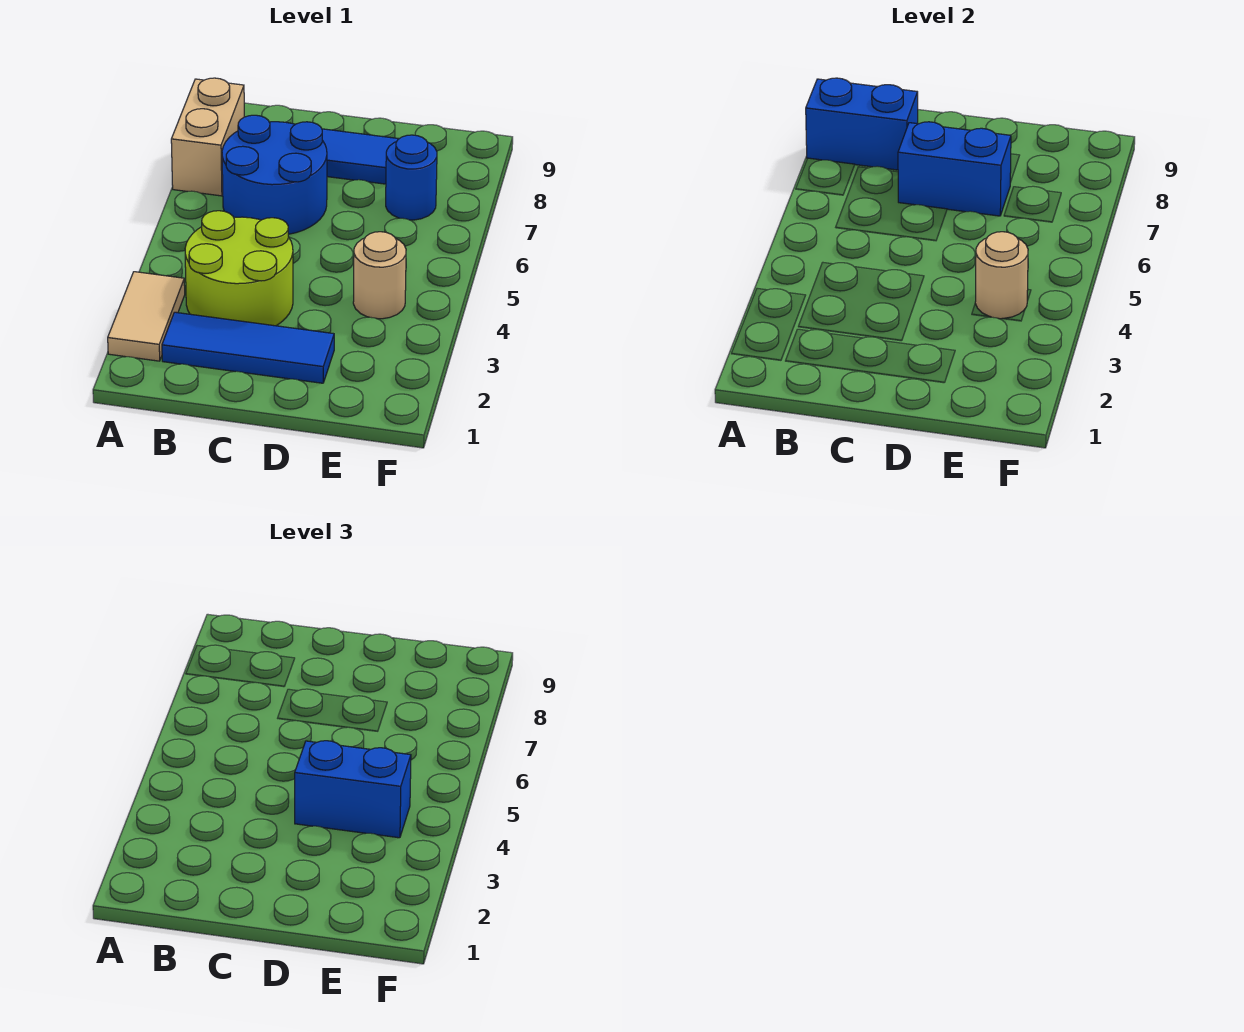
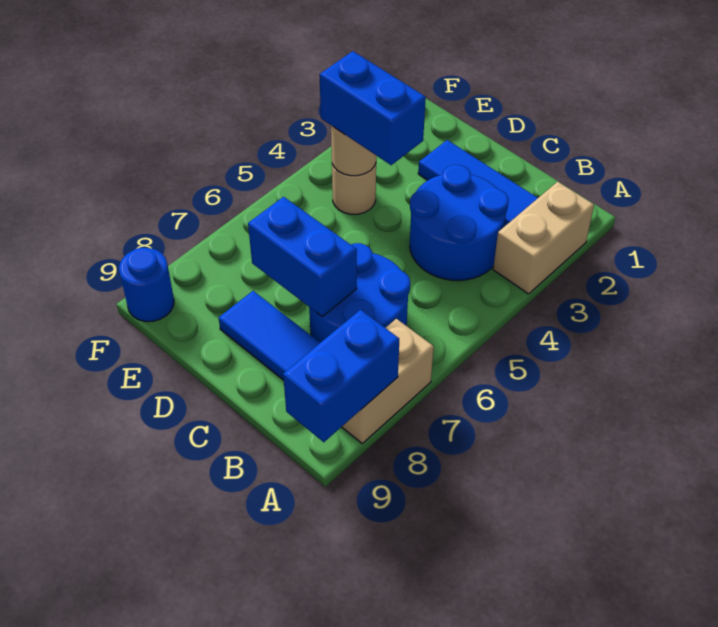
tan 1x2 tile [108,272,185,361] -> tan 1x2 brick [493,182,594,294]
blue 1x2 brick [806,78,918,170] -> blue 1x2 brick turned to [283,310,399,442]
lime 2x2 round brick [185,211,293,326] -> blue 2x2 round brick [410,165,509,281]
blue 1x1 round brick [386,135,437,220] -> blue 1x1 round brick moved to [119,248,174,322]

